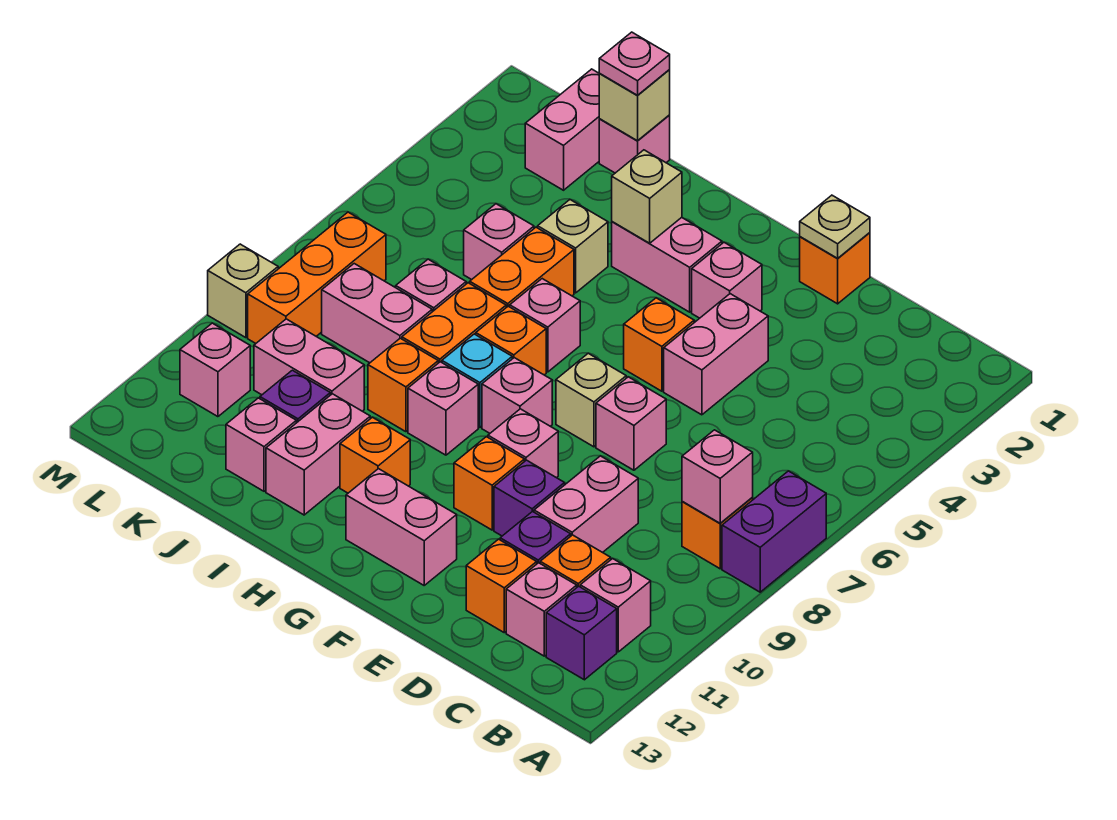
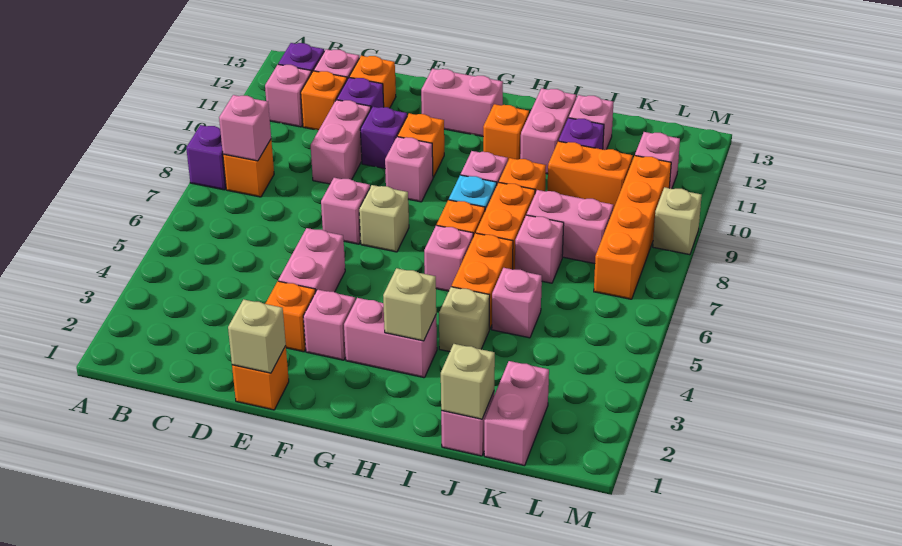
purple 1x2 brick [722,471,826,592] -> purple 1x1 brick [186,125,226,190]
tan 1x1 plate [800,195,870,258] -> tan 1x1 brick [228,299,286,373]
orange 1x1 brick [624,298,694,391] -> orange 1x1 brick moved to [265,281,316,352]
pink 1x1 brick [482,358,552,433] -> none
pink 1x1 plate [599,32,670,96] -> none
pink 1x2 brick [254,319,364,411] -> orange 1x2 brick [547,141,633,209]
orange 1x3 brick [248,212,386,343] -> orange 1x4 brick [594,156,671,299]

